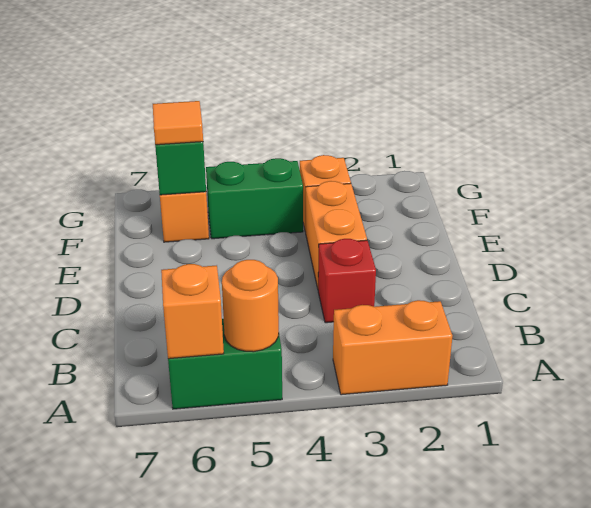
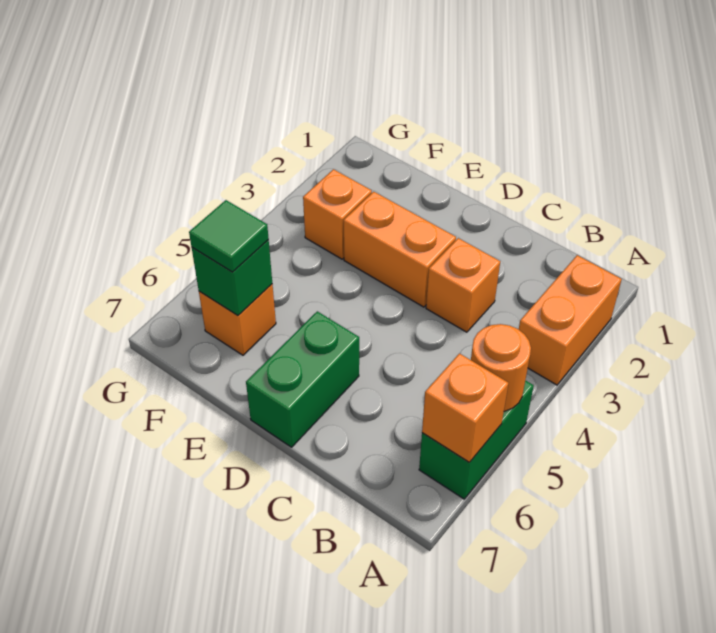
red 1x1 brick [318,239,376,323] -> orange 1x1 brick [426,238,500,332]
green 1x2 brick [206,158,303,239] -> green 1x2 brick moved to [246,311,359,447]
orange 1x1 tile [153,101,203,145] -> green 1x1 tile [189,200,269,272]

